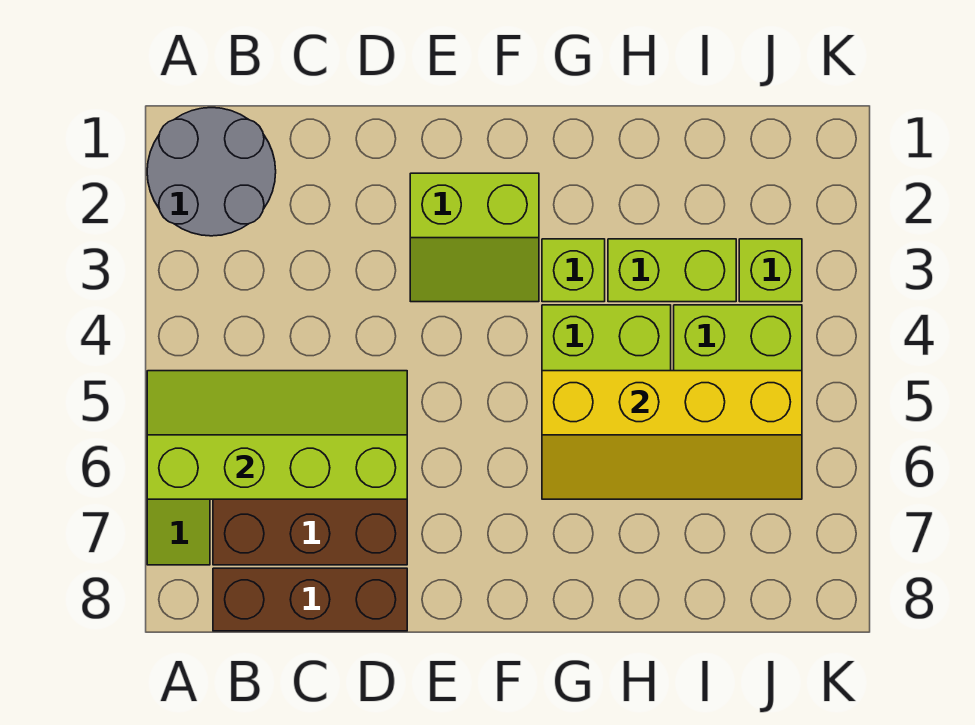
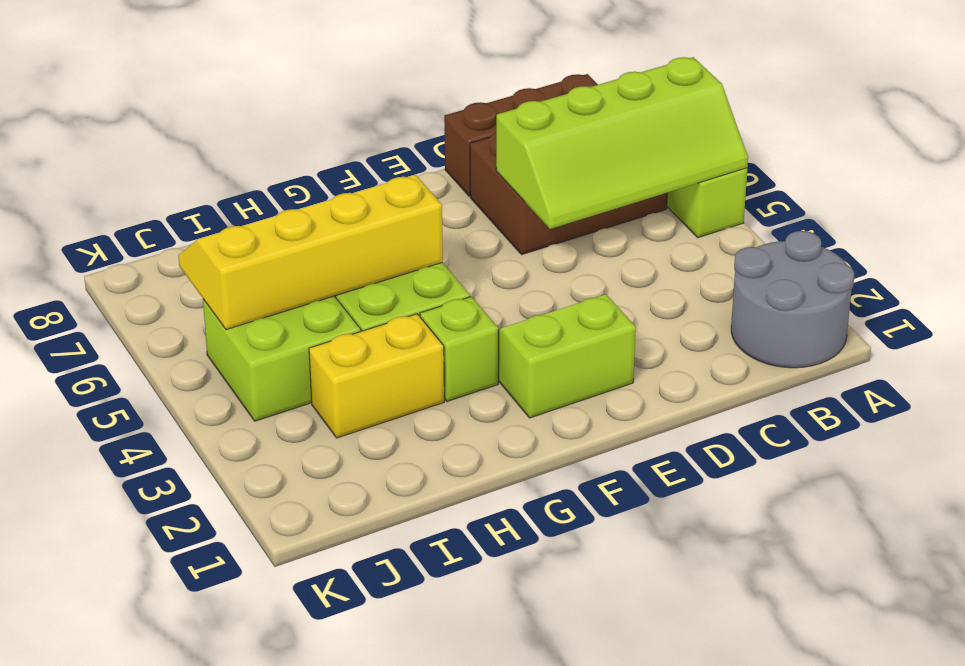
lime 1x2 brick [608,239,736,302] -> yellow 1x2 brick [309,314,444,438]
lime 1x1 brick [739,239,802,302] -> none

